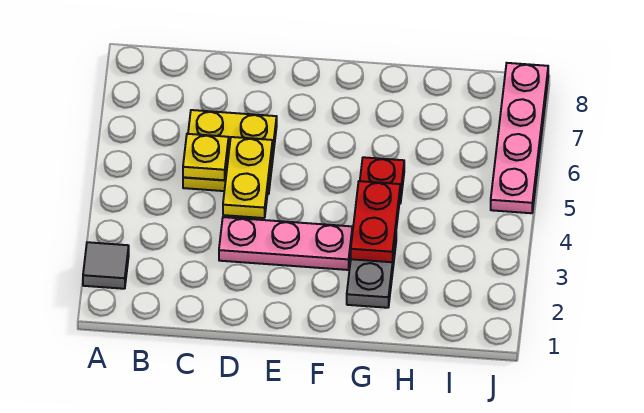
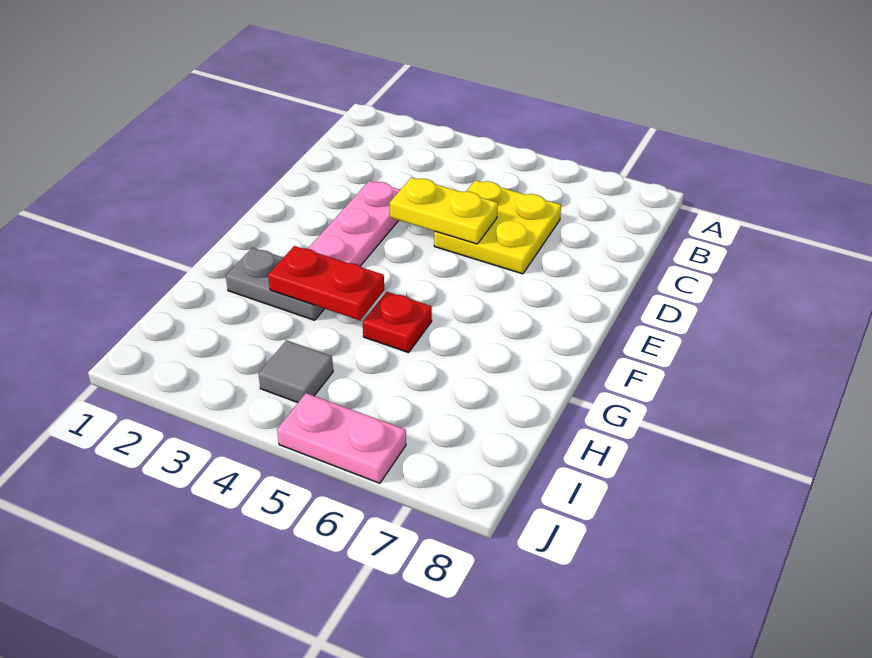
grey 1x1 tile [83,242,129,289] -> grey 1x1 tile moved to [258,340,333,403]
yellow 1x1 plate [183,134,229,180] -> none
pink 1x4 plate [491,63,548,213] -> pink 1x2 plate [277,393,406,483]

